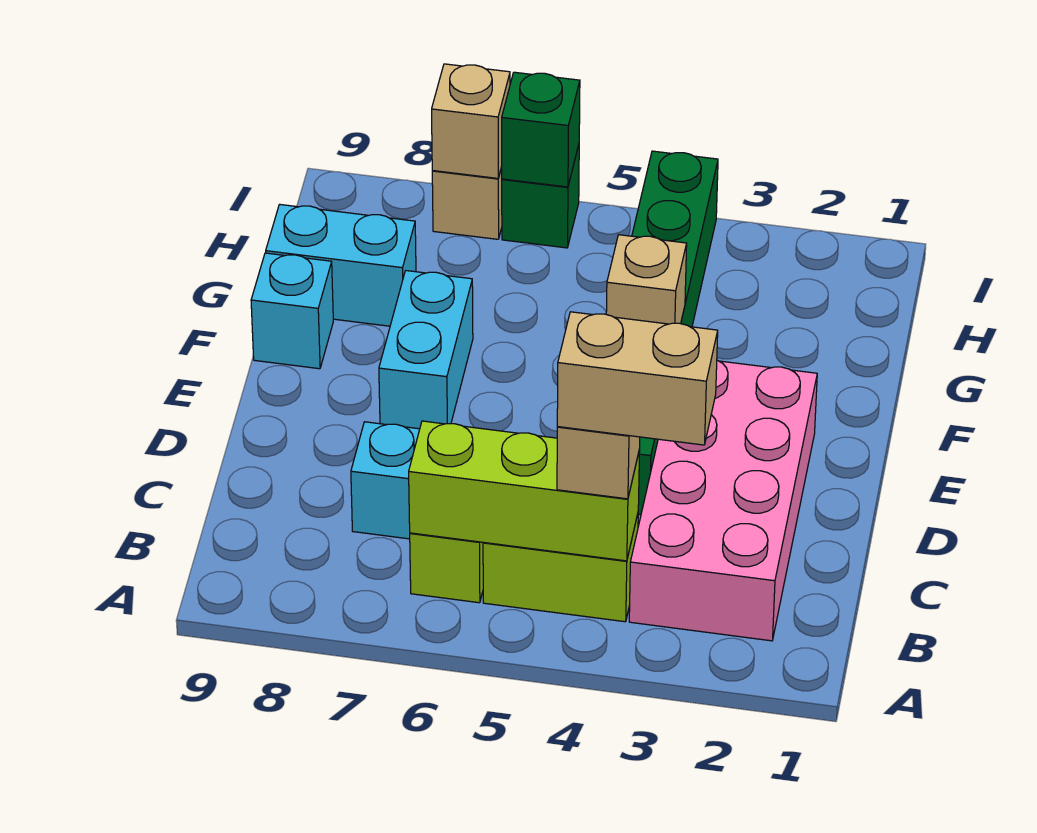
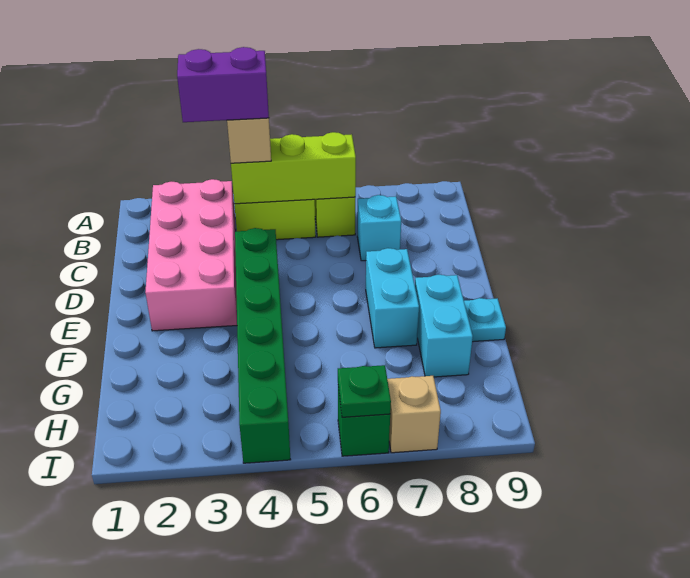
tan 1x2 brick [557,312,718,445] -> purple 1x2 brick [177,47,269,122]
tan 1x1 brick [606,235,687,324] -> none
cyan 1x1 brick [251,253,333,369] -> cyan 1x1 plate [464,298,506,342]
cyan 1x2 brick [266,204,416,326] -> cyan 1x2 brick turned to [415,275,473,377]
green 1x1 brick [501,72,580,187] -> green 1x1 plate [338,365,391,417]
tan 1x1 brick [432,64,510,178] -> none

